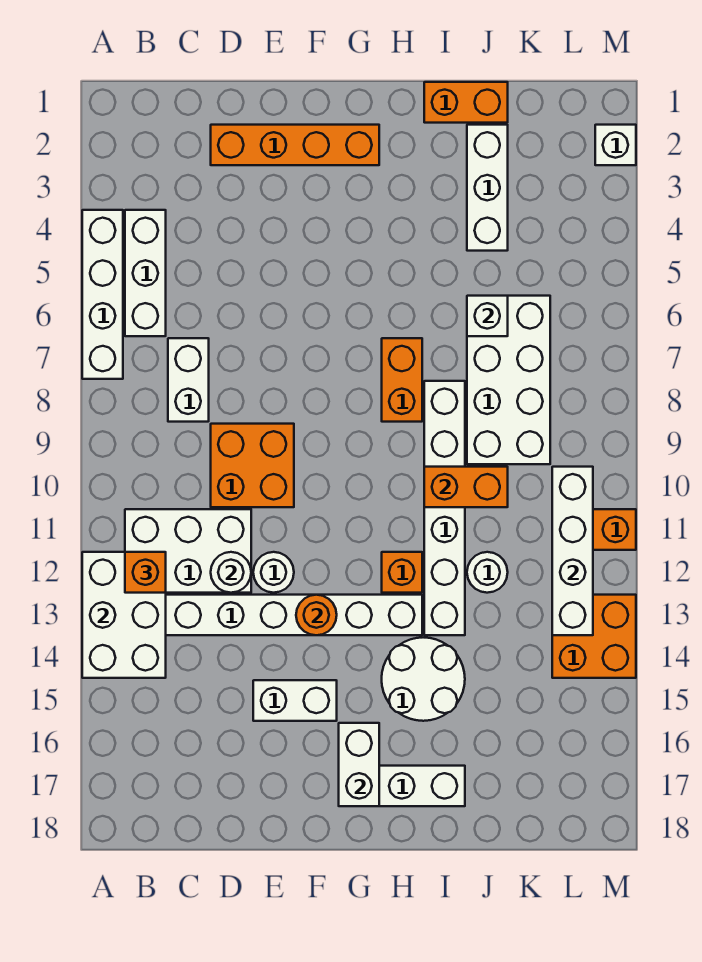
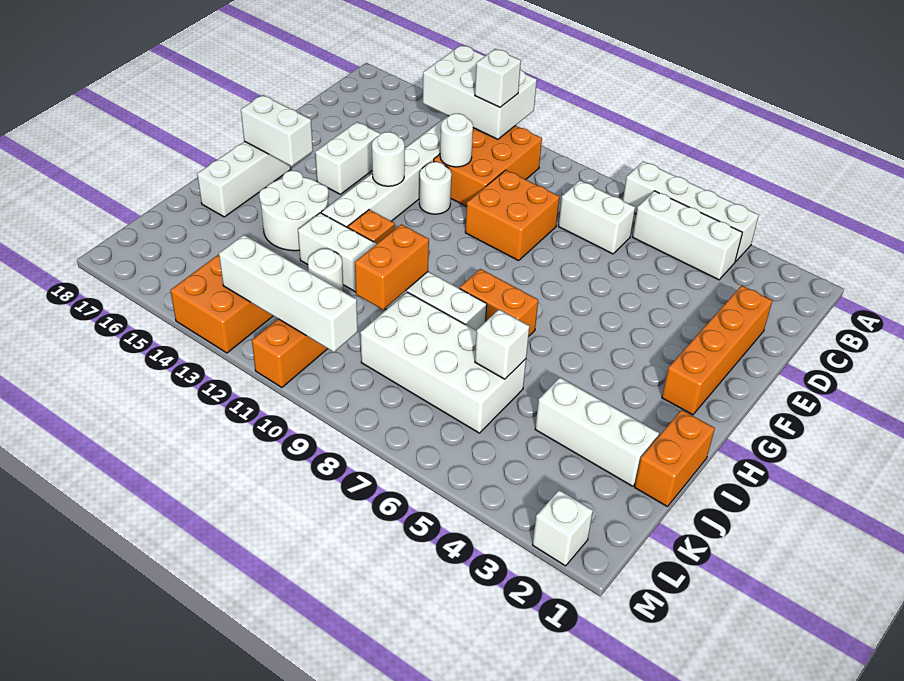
white 2x3 brick [125,509,251,593] -> orange 2x3 brick [434,125,542,207]
orange 1x1 brick [125,552,166,593] -> white 1x1 brick [475,49,521,107]
orange 1x1 round brick [296,595,337,635] -> white 1x1 round brick [372,132,405,186]

